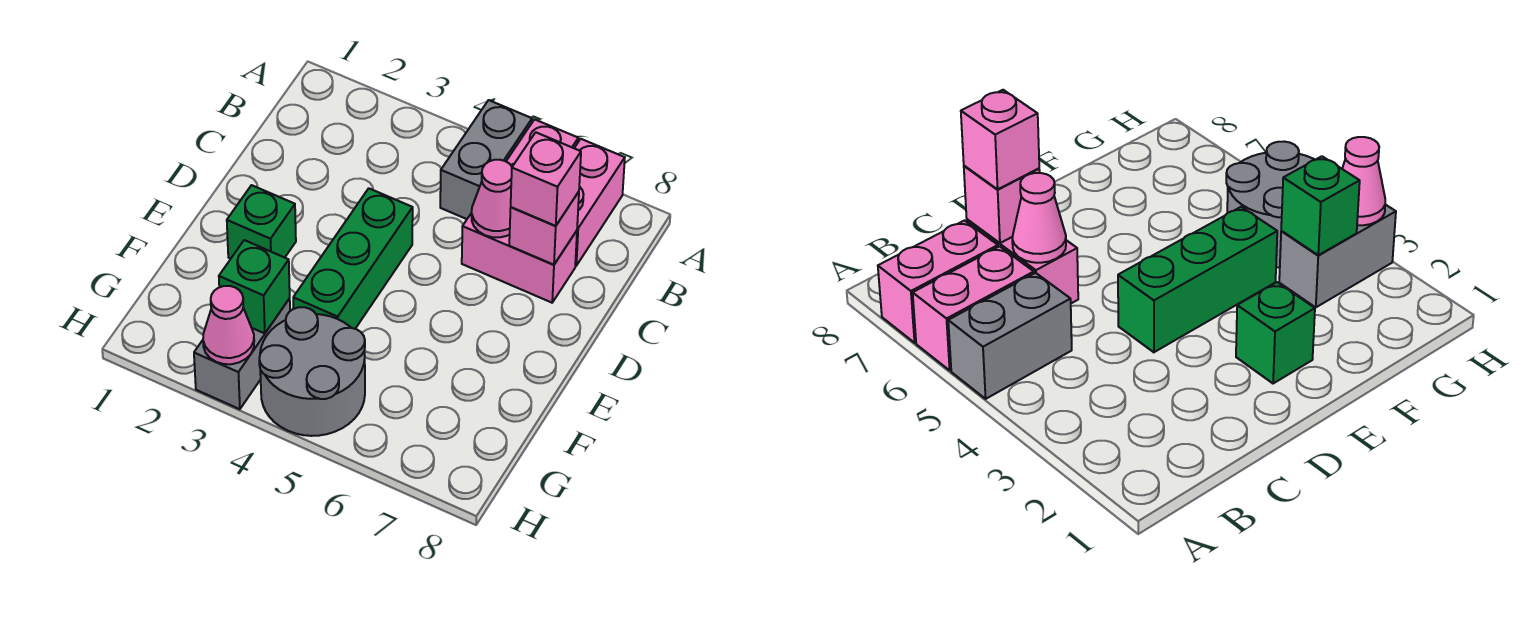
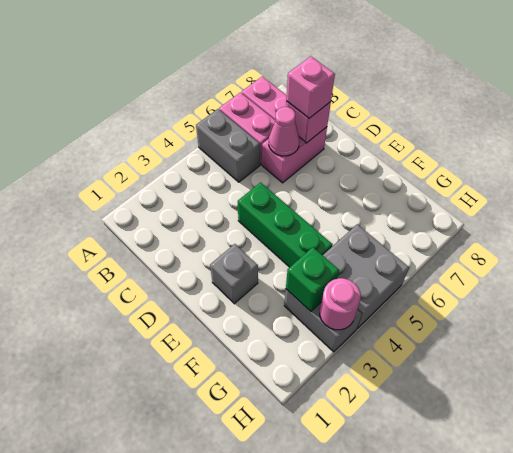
green 1x1 brick [227,185,296,259] -> grey 1x1 brick [210,244,258,304]
grey 2x2 round brick [259,307,365,436] -> grey 2x2 brick [323,224,409,328]
pink 1x1 cone [203,286,254,364] -> pink 1x1 round brick [320,278,361,330]

